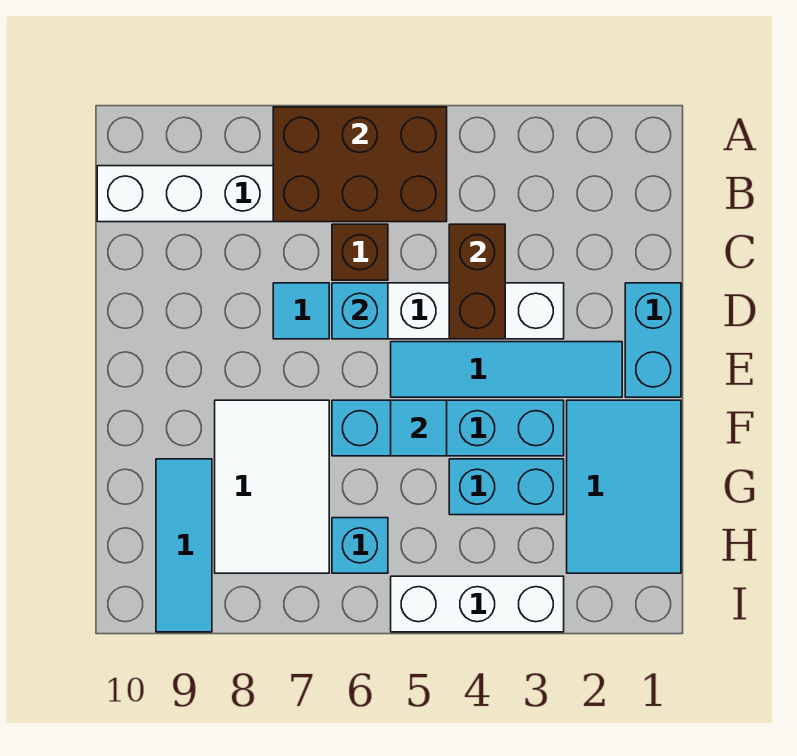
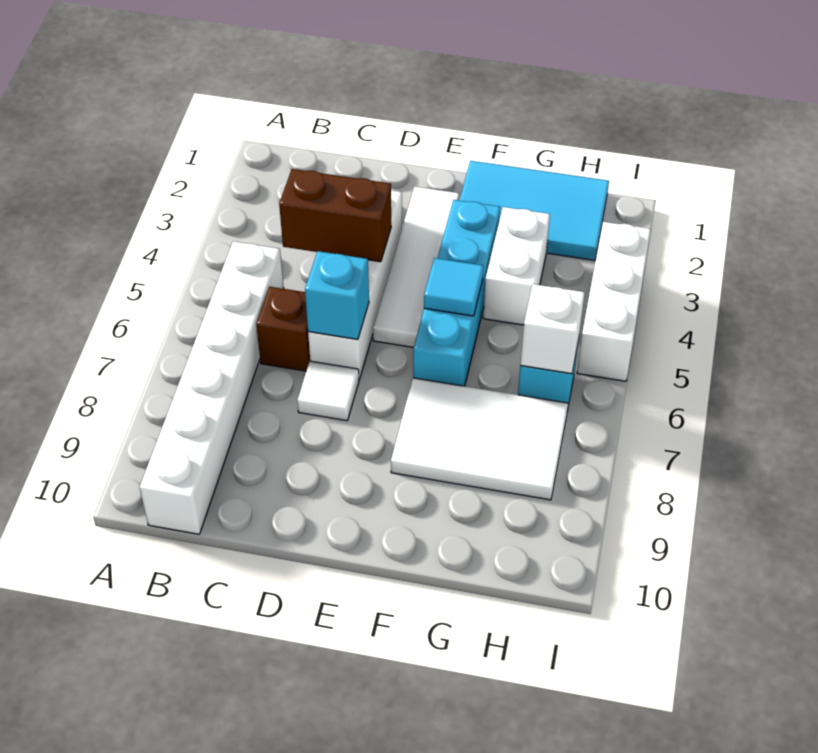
brown 2x3 brick [273,107,447,222] -> none
cyan 1x2 brick [625,283,681,397] -> none
cyan 1x1 tile [273,283,329,339] -> white 1x1 tile [297,361,359,421]
cyan 1x4 tile [391,342,622,397] -> white 1x4 tile [373,187,459,347]
cyan 1x2 brick [449,459,564,515] -> white 1x2 brick [483,207,550,325]
cyan 1x3 tile [156,459,212,632] -> none
none -> white 1x1 brick [520,284,585,374]

